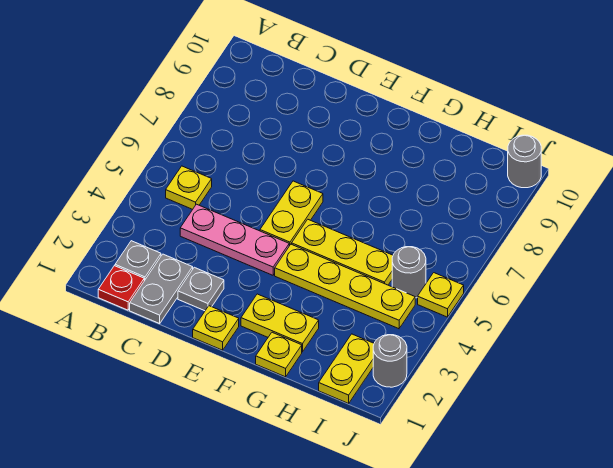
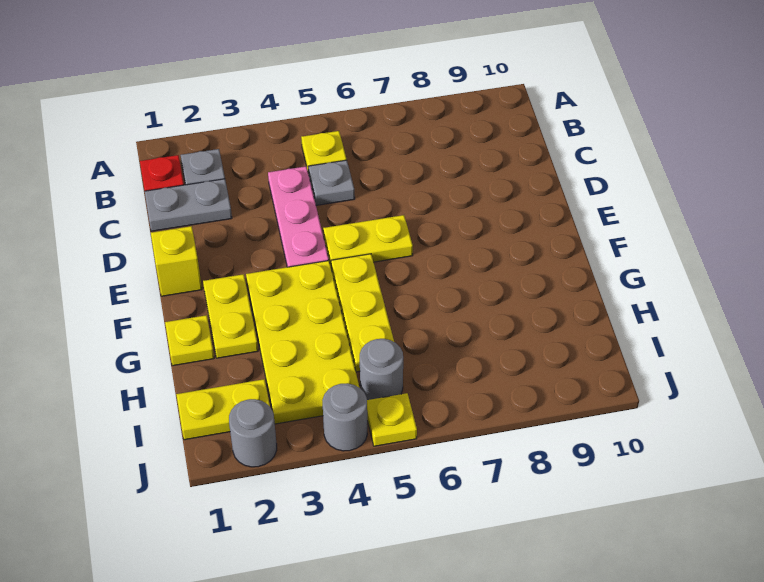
grey 1x1 plate [178,267,224,311] -> grey 1x1 plate moved to [308,160,355,205]
yellow 1x1 plate [193,306,239,350] -> yellow 1x1 brick [151,226,202,296]
yellow 1x4 plate [275,244,415,329] -> yellow 2x4 plate [246,261,360,424]
grey 1x1 round brick [508,135,541,188] -> grey 1x1 round brick moved to [322,383,367,451]

